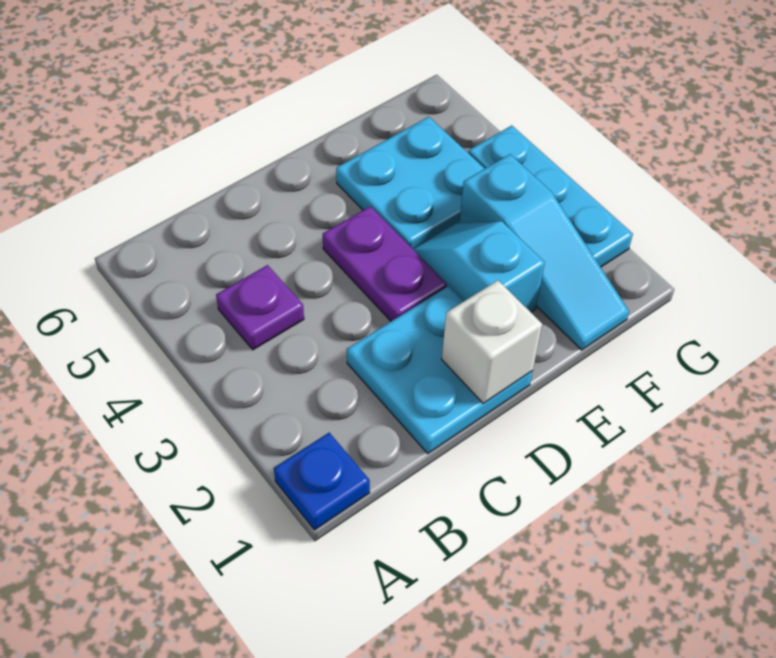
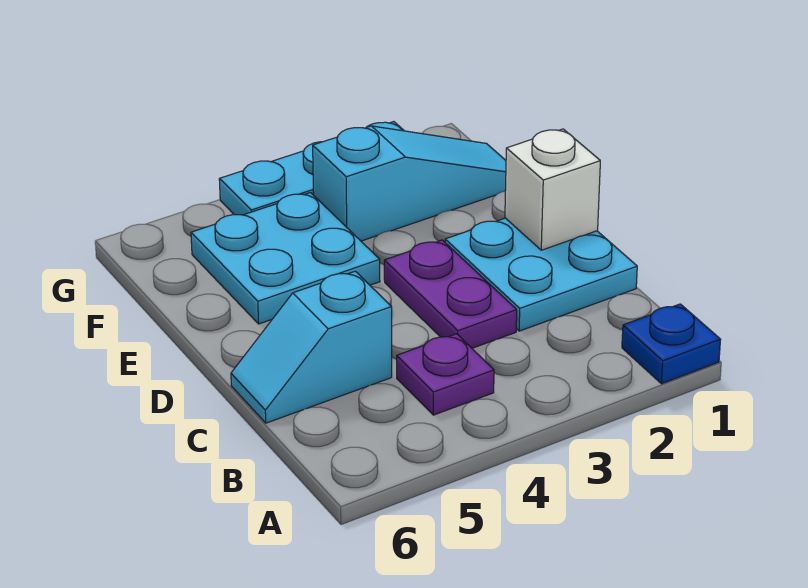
purple 1x2 plate [323,206,447,321] -> purple 1x2 plate turned to [384,240,517,348]
cyan 1x2 slope [413,221,545,312] -> cyan 1x2 slope moved to [231,271,392,423]

